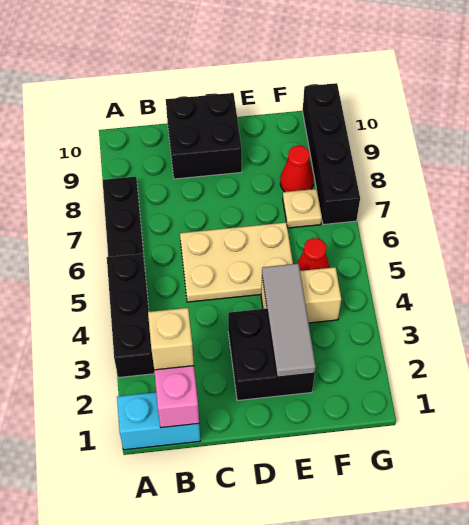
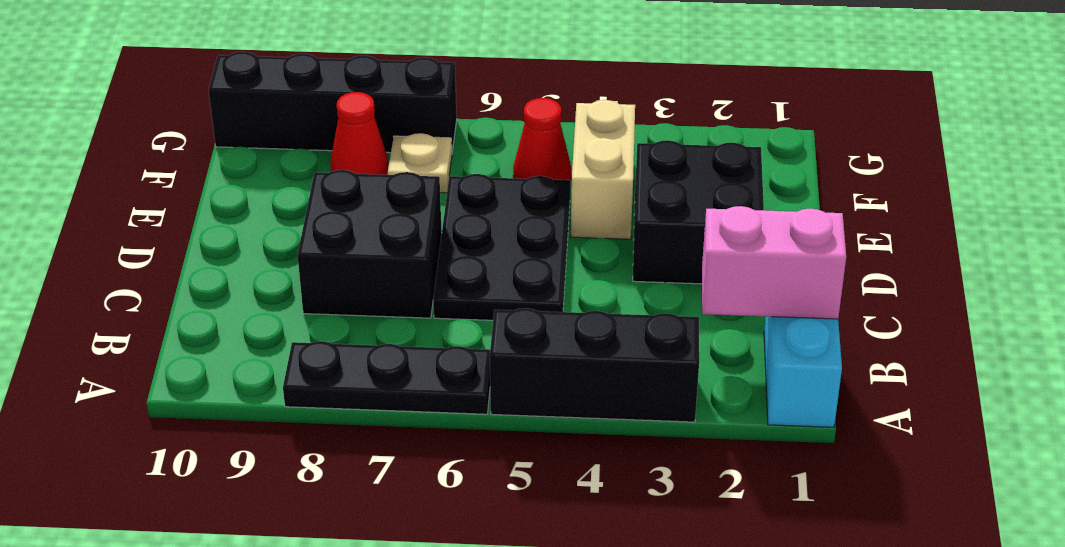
tan 1x1 brick [148,308,194,370] -> none
tan 2x3 plate [180,223,293,302] -> black 2x3 plate [433,174,570,320]
black 2x2 brick [166,93,242,179] -> black 2x2 brick moved to [298,170,442,318]
grey 1x3 tile [262,264,316,377] -> none

